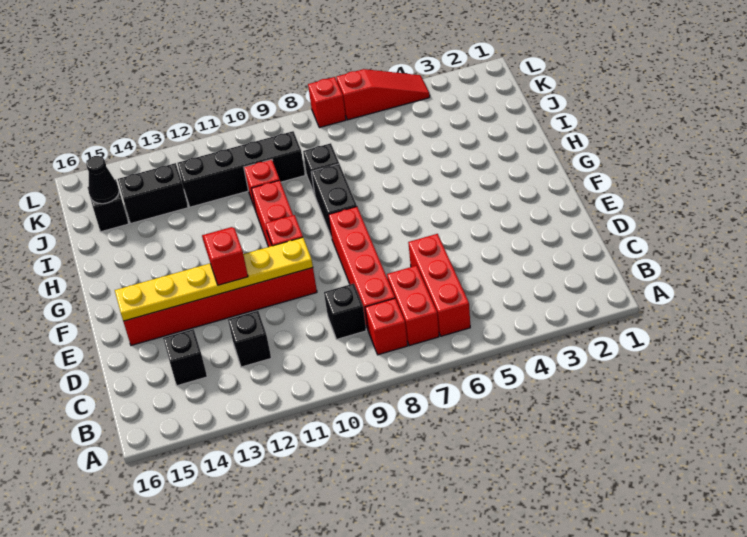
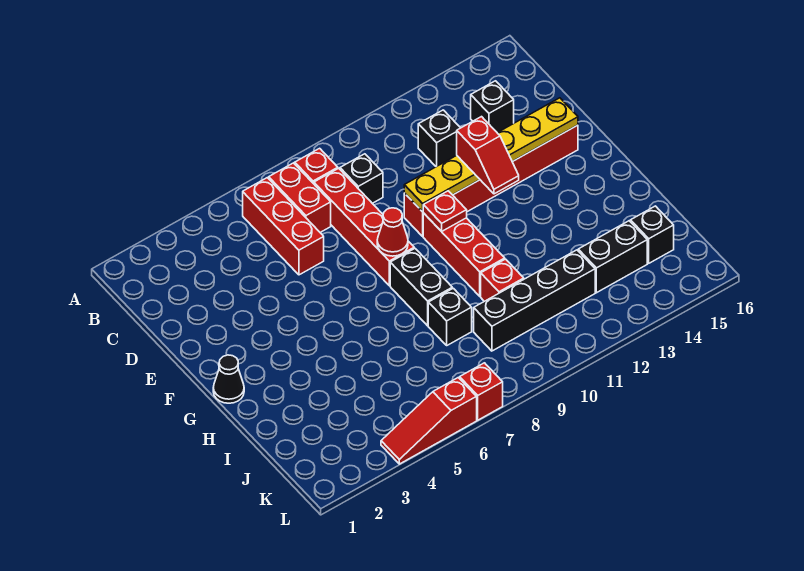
none -> red 1x1 cone [377,208,408,256]
black 1x1 cone [86,156,119,204] -> black 1x1 cone moved to [213,355,244,403]

